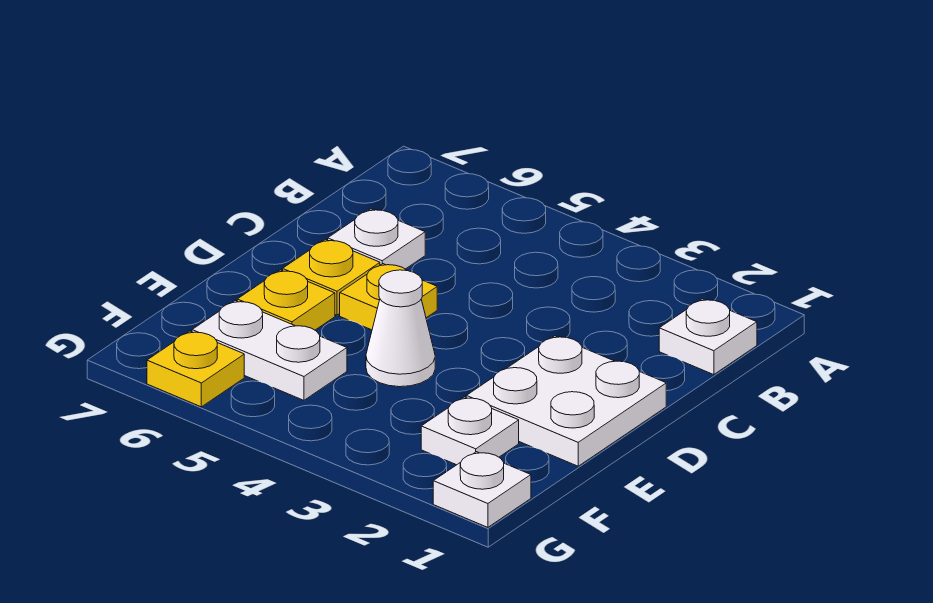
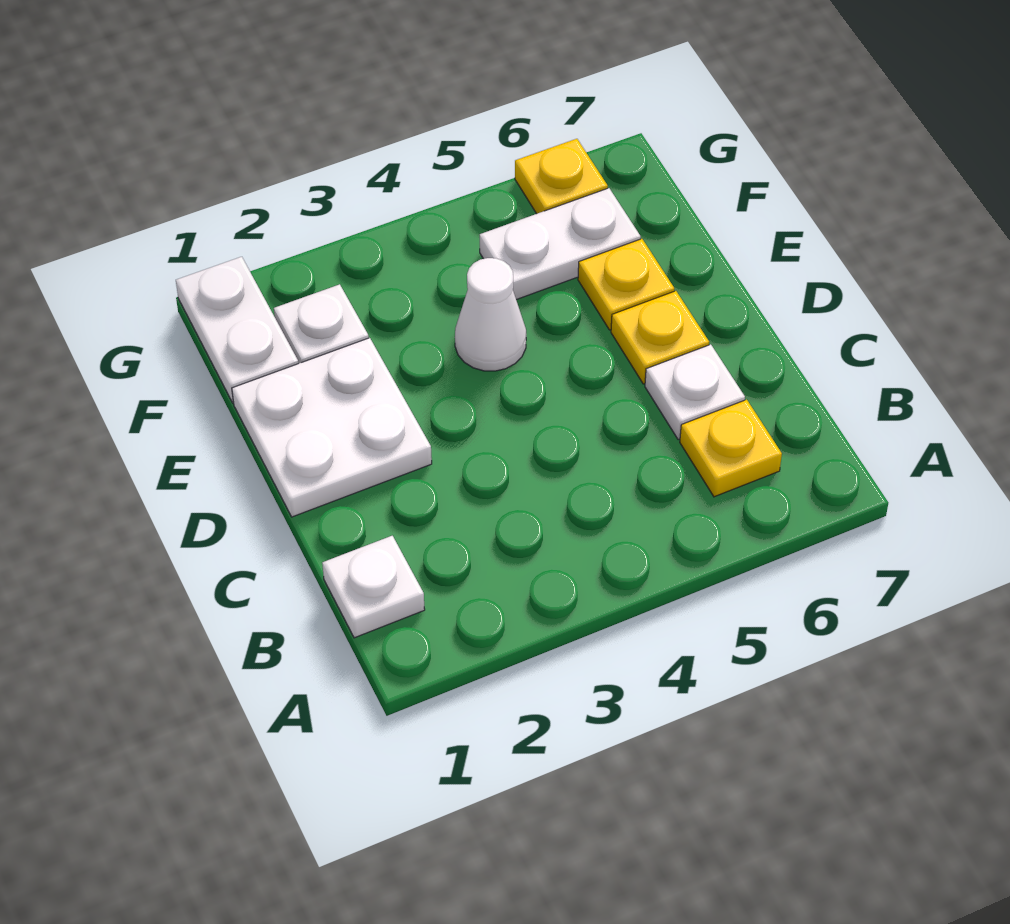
yellow 1x1 plate [340,264,437,330] -> yellow 1x1 plate moved to [680,400,782,497]
white 1x1 plate [433,452,531,527] -> white 1x2 plate [176,257,298,403]

